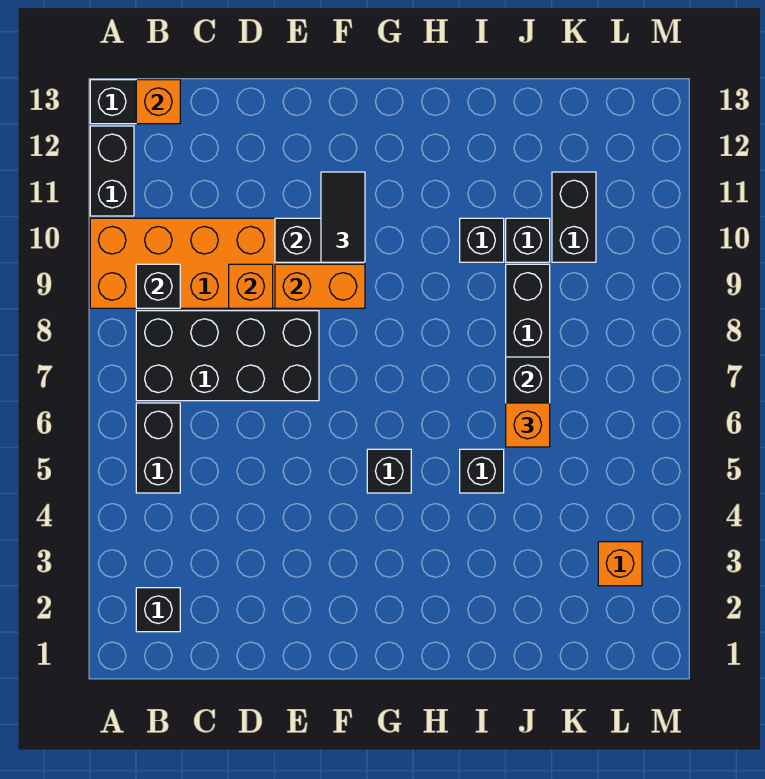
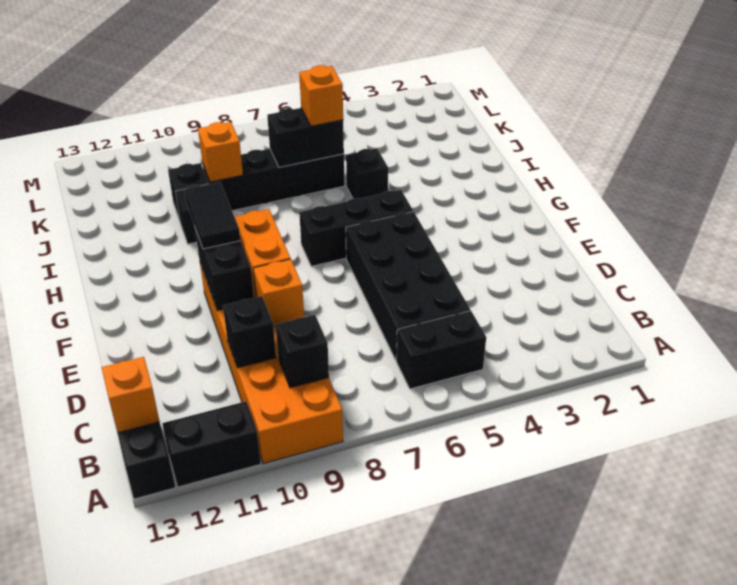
black 1x1 brick [136,588,180,632] -> black 1x1 brick moved to [223,296,276,368]
black 2x4 brick [136,311,319,401] -> black 2x4 brick moved to [346,212,470,360]
black 1x2 tile [321,172,365,262] -> black 1x2 tile turned to [184,182,240,249]
black 1x2 brick [552,172,596,262] -> black 1x2 brick moved to [299,197,379,266]
orange 1x1 brick [598,542,642,586] -> orange 1x1 brick moved to [198,122,243,182]

